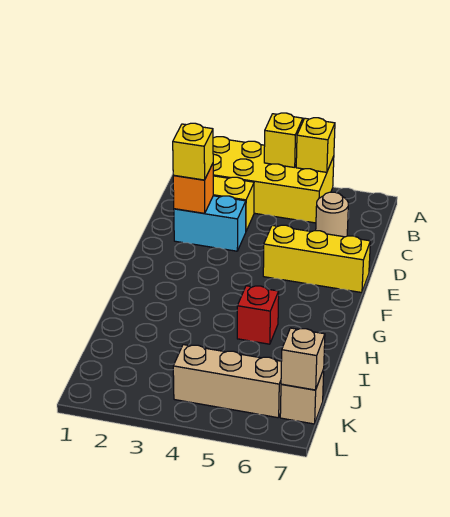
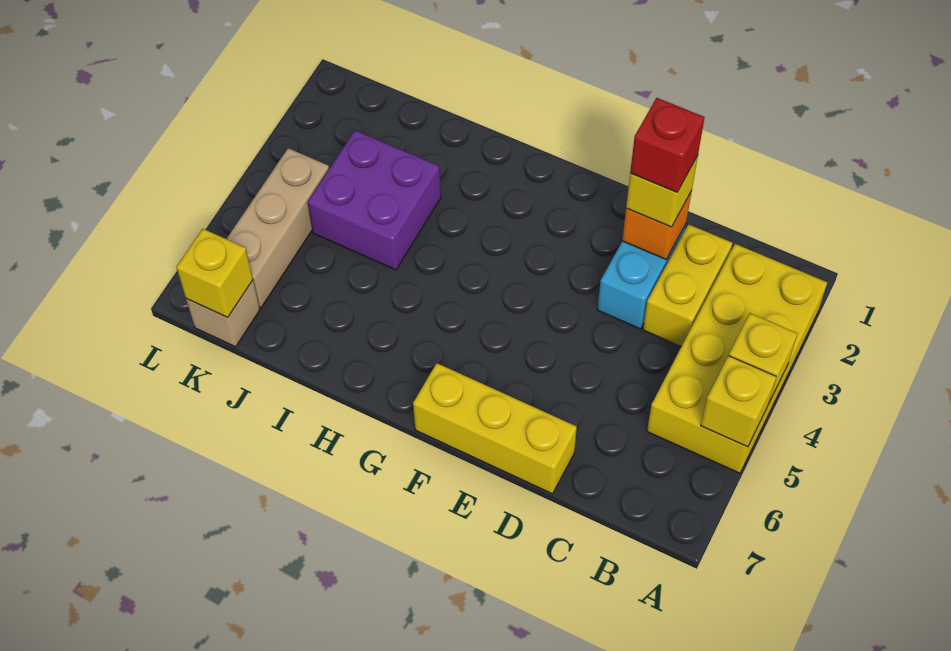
tan 1x1 round brick [316,192,349,237] -> none
yellow 1x3 brick [263,225,370,293] -> yellow 1x3 brick turned to [413,363,577,494]
red 1x1 brick [237,286,279,344] -> red 1x1 brick moved to [630,98,705,192]
none -> purple 2x2 brick [307,130,441,270]
tan 1x1 brick [281,328,325,390] -> yellow 1x1 brick [176,229,253,317]

